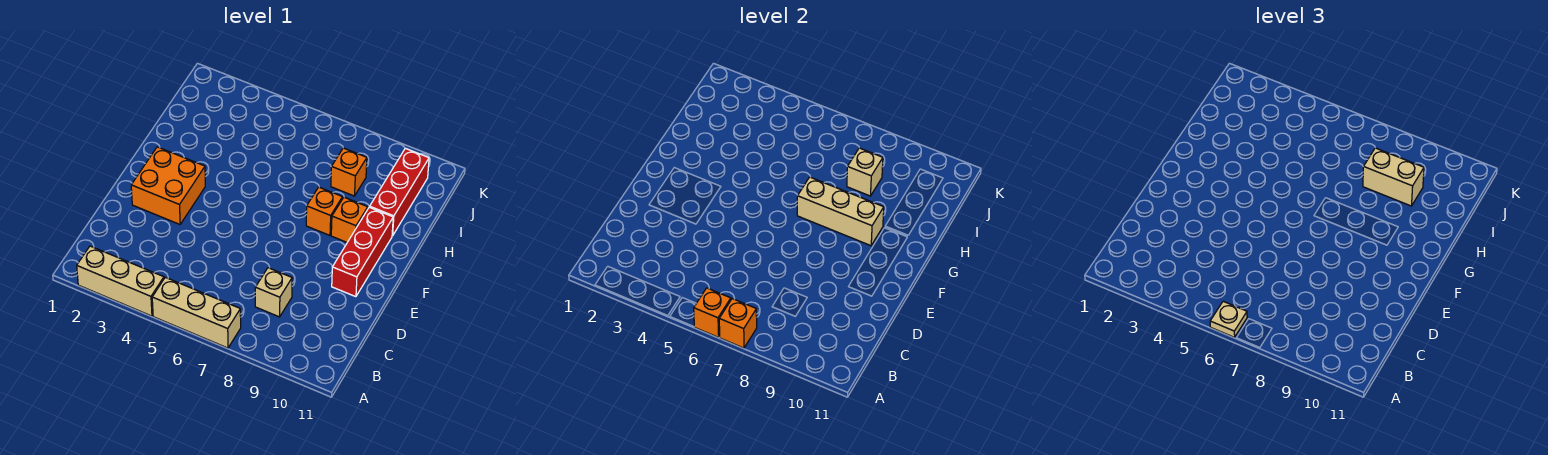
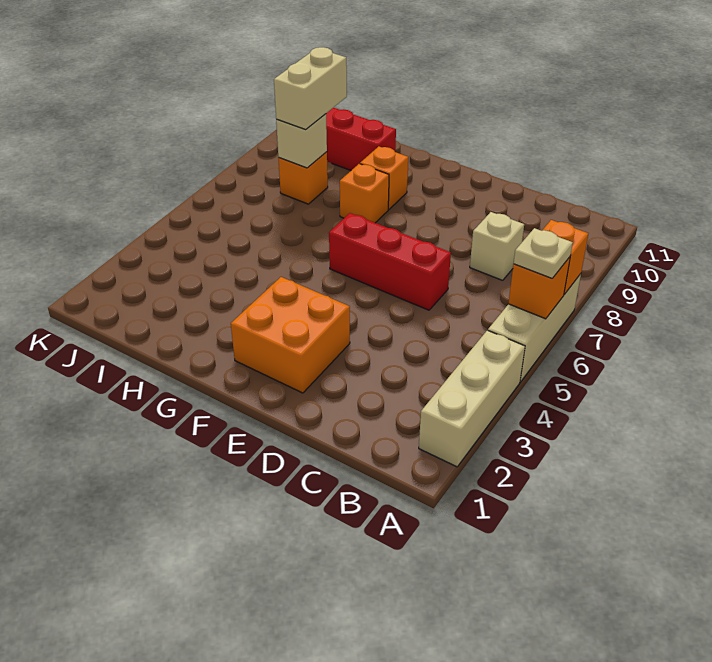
red 1x3 brick [332,207,393,297] -> red 1x3 brick moved to [329,213,451,310]
tan 1x3 brick [797,177,884,246] -> none

